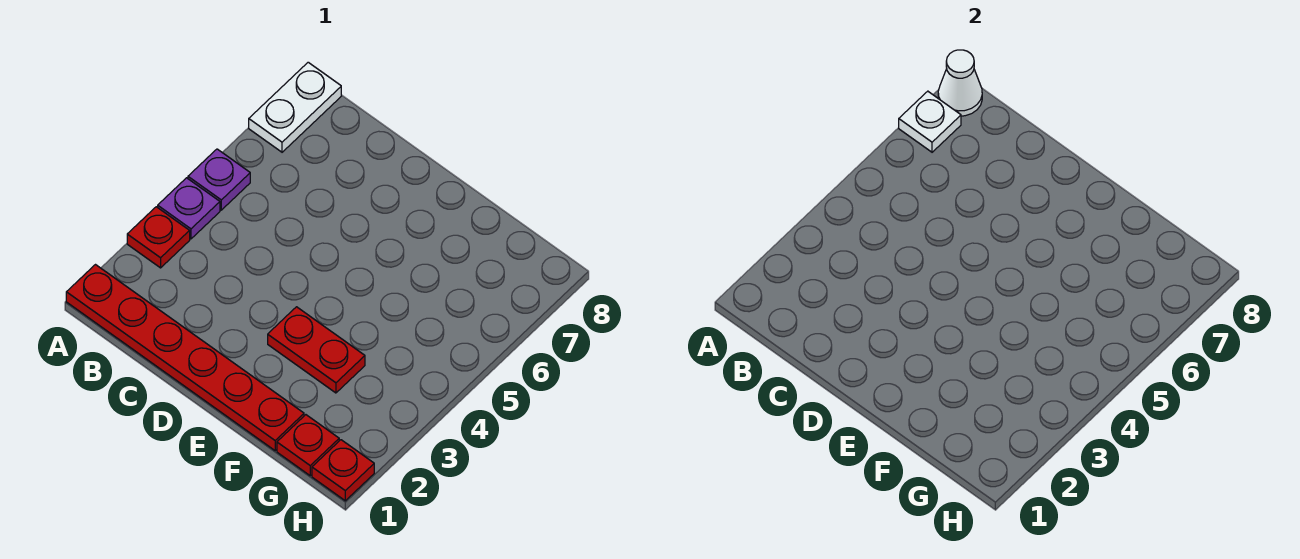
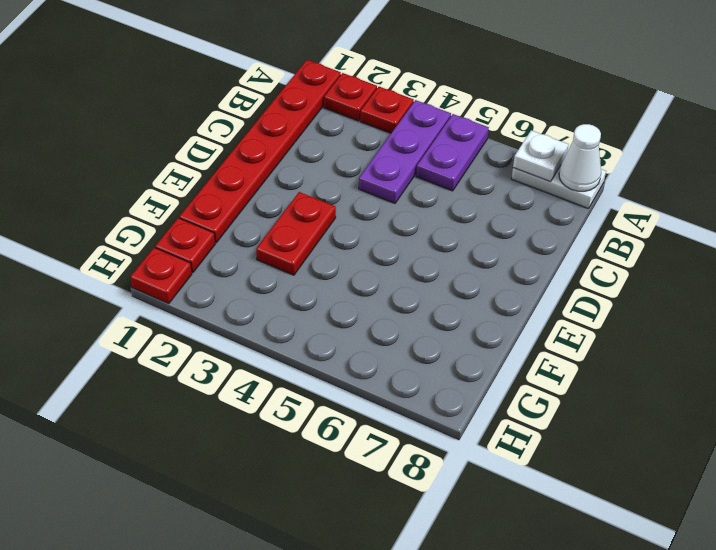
none -> red 1x1 plate [324,73,377,121]
purple 1x1 plate [158,178,220,239] -> purple 1x3 plate [359,100,451,203]
purple 1x1 plate [188,149,250,210] -> purple 1x2 plate [416,114,489,191]

